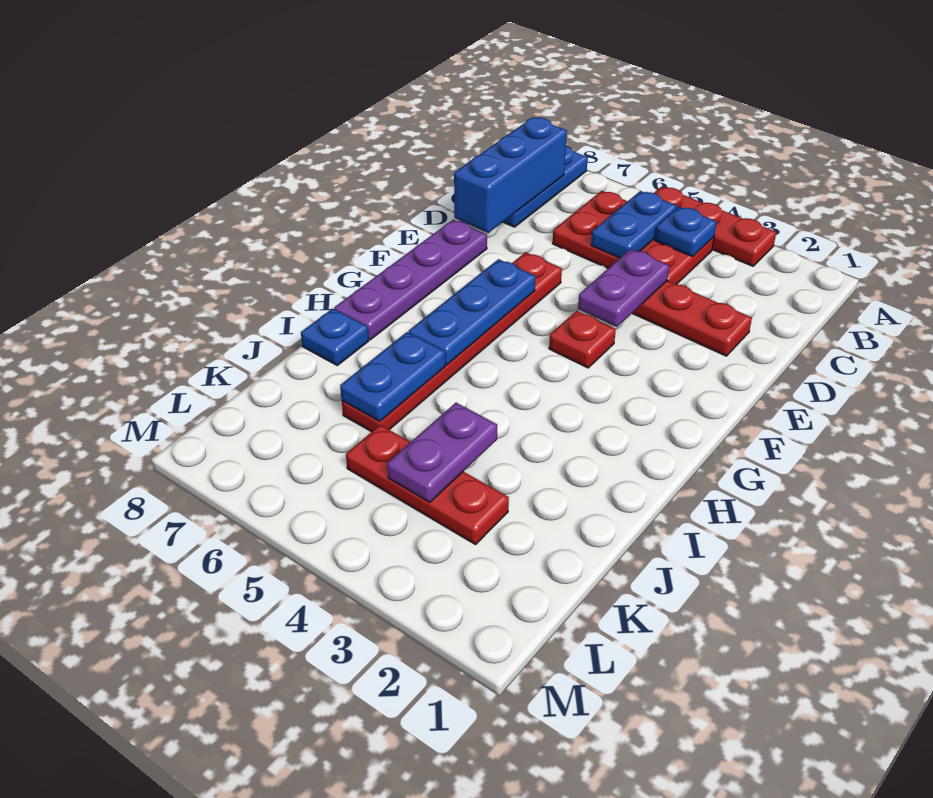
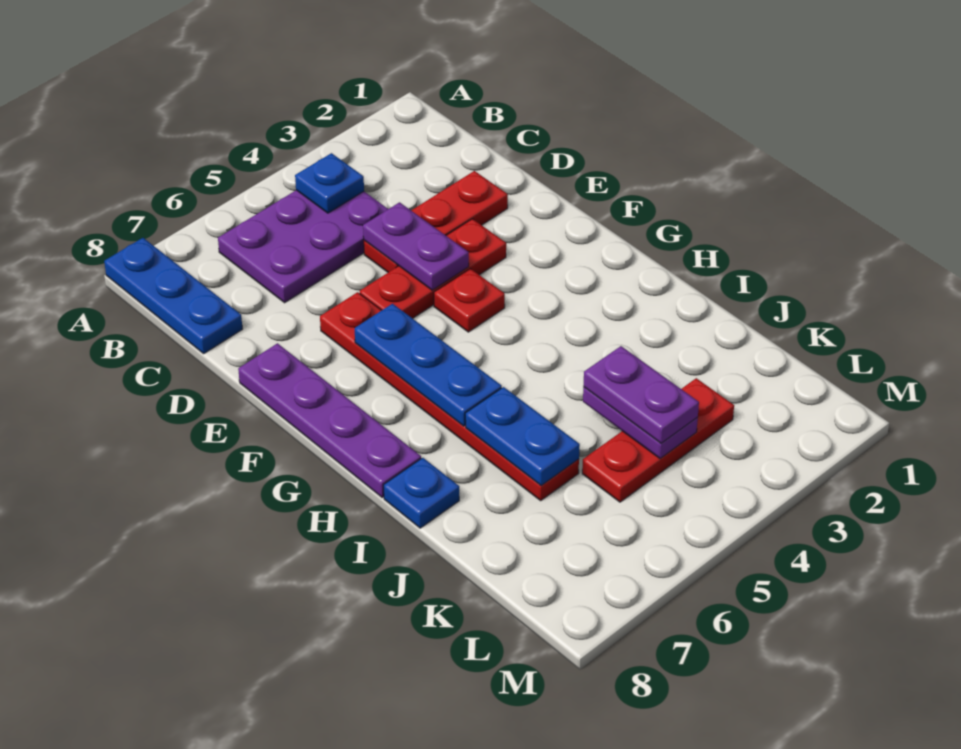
red 1x3 plate [654,186,776,266] -> red 1x3 plate moved to [360,219,506,318]
red 2x3 plate [553,191,714,284] -> purple 2x3 plate [218,190,388,303]
blue 1x2 plate [591,191,677,258] -> none
blue 1x3 brick [454,117,567,233] -> none
none -> purple 1x2 plate [583,346,699,443]

